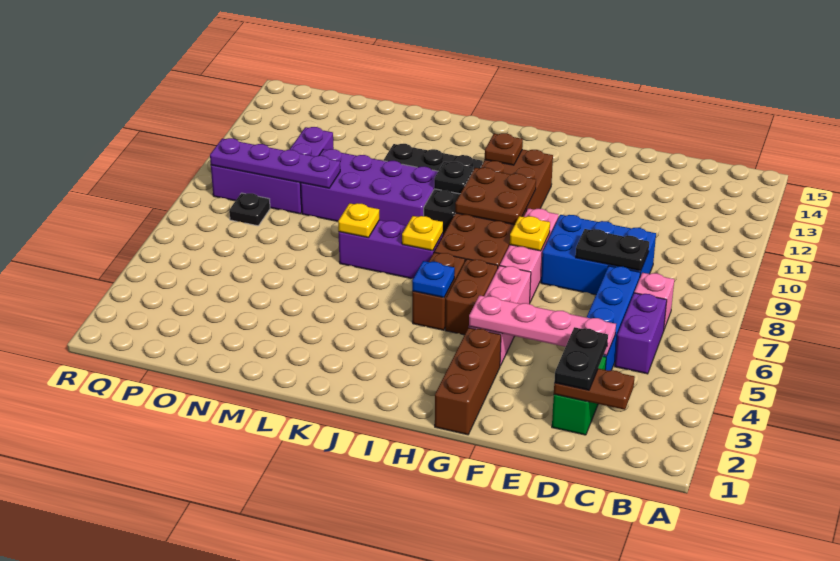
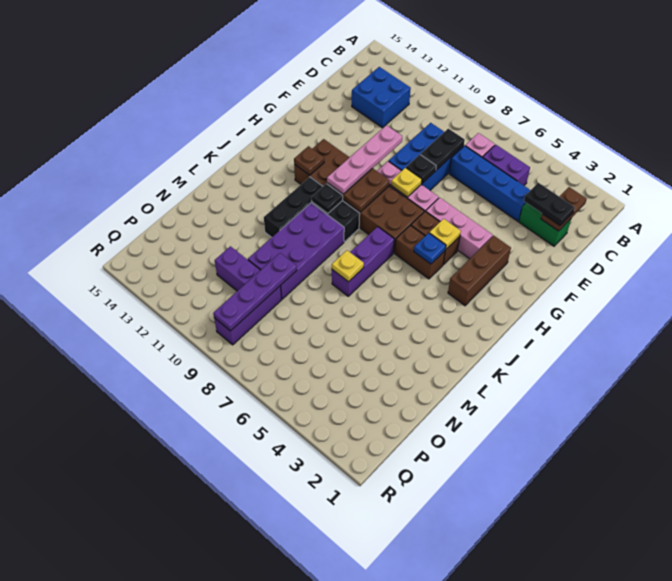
none -> blue 2x2 brick [352,67,411,128]
pink 1x4 plate [469,295,616,356] -> pink 1x4 plate moved to [327,125,402,194]
brown 1x3 brick [435,328,501,435] -> brown 1x3 brick turned to [448,235,511,306]
yellow 1x1 plate [402,216,443,251] -> yellow 1x1 plate moved to [429,219,461,249]
black 1x1 plate [229,193,270,226] -> black 1x1 plate moved to [406,155,436,183]

